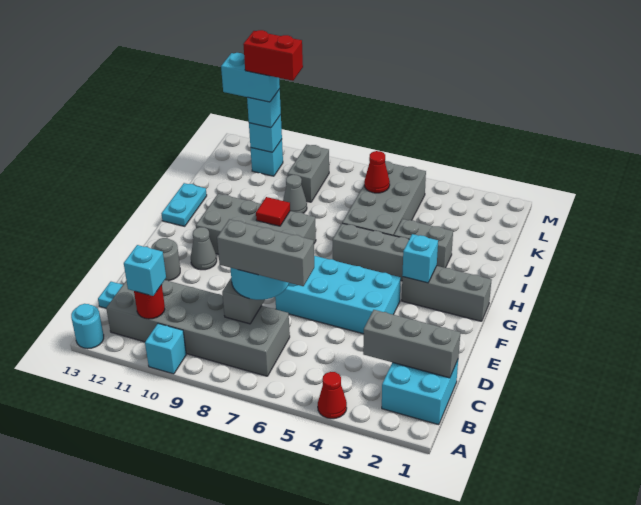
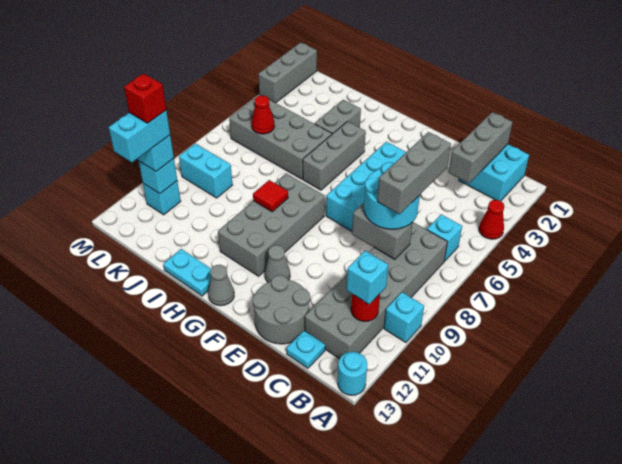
grey 1x1 round brick [151,238,180,281] -> grey 2x2 round brick [253,275,310,344]
grey 1x3 brick [402,266,492,321] -> grey 1x3 brick moved to [258,42,317,103]
cyan 1x1 brick [402,234,438,283] -> cyan 1x1 brick moved to [427,214,462,261]
grey 1x1 cone [283,175,307,213] -> grey 1x1 cone moved to [208,265,234,306]
grey 1x2 brick [288,145,329,202] -> cyan 1x2 brick [179,144,233,198]
red 1x2 brick [243,30,303,81] -> red 1x1 brick [124,74,166,123]

